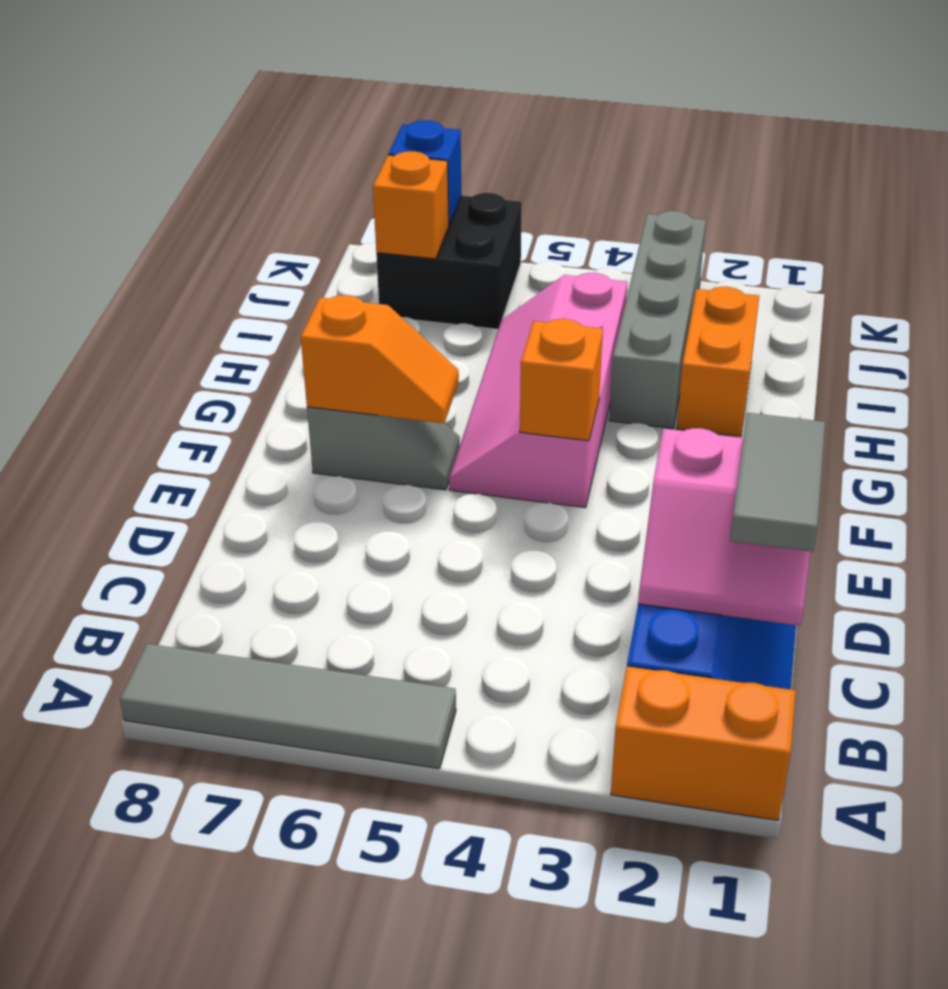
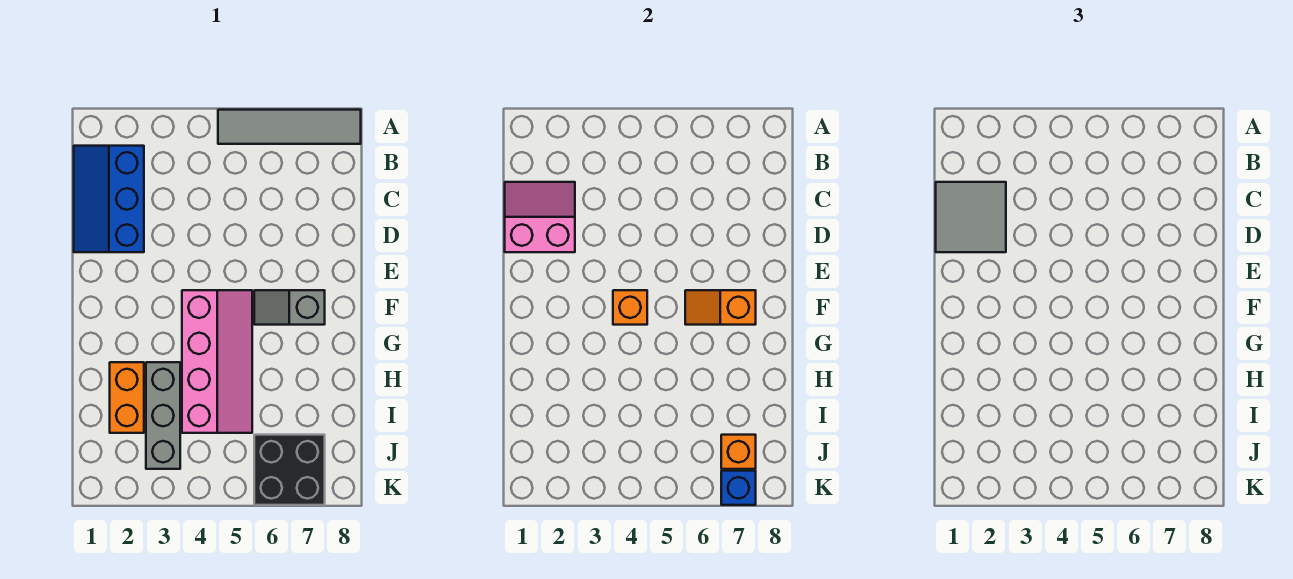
orange 1x2 brick [611,667,796,821] -> none
grey 1x2 tile [730,413,825,552] -> grey 2x2 tile [936,182,1006,252]
grey 1x4 brick [609,211,706,429] -> grey 1x3 brick [146,362,180,469]

